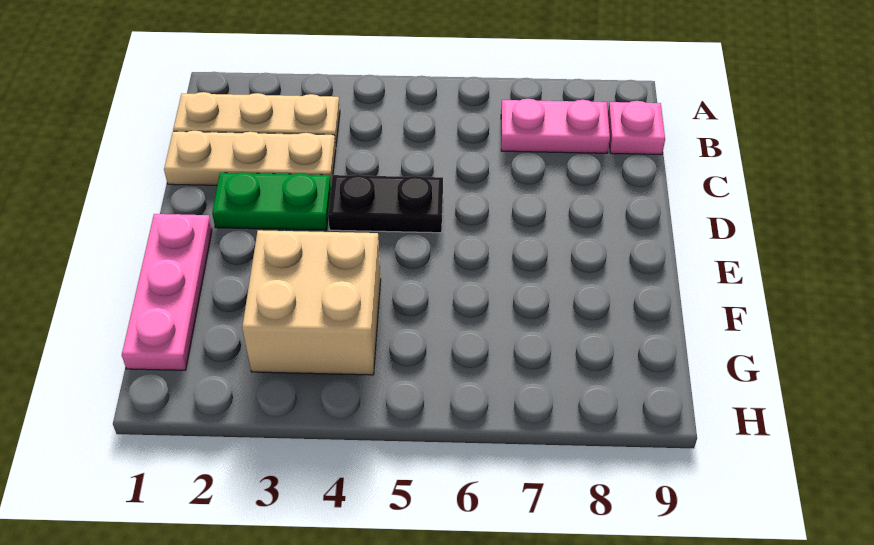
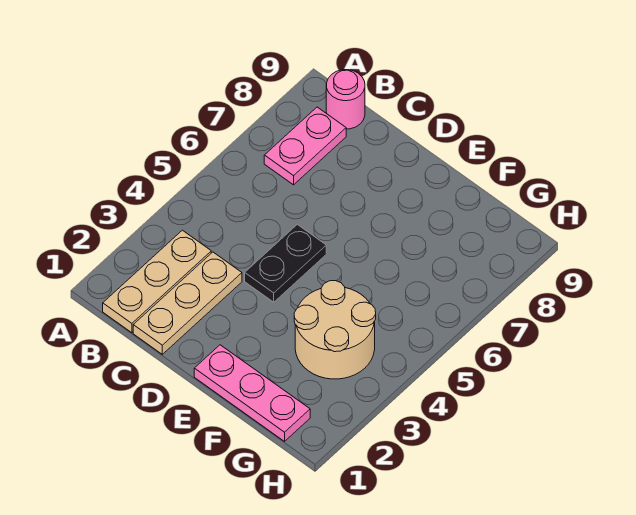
pink 1x1 plate [608,101,665,155] -> pink 1x1 round brick [326,70,365,129]
green 1x2 plate [212,172,331,230] -> none
tan 2x2 brick [242,230,381,375] -> tan 2x2 round brick [294,281,376,379]

